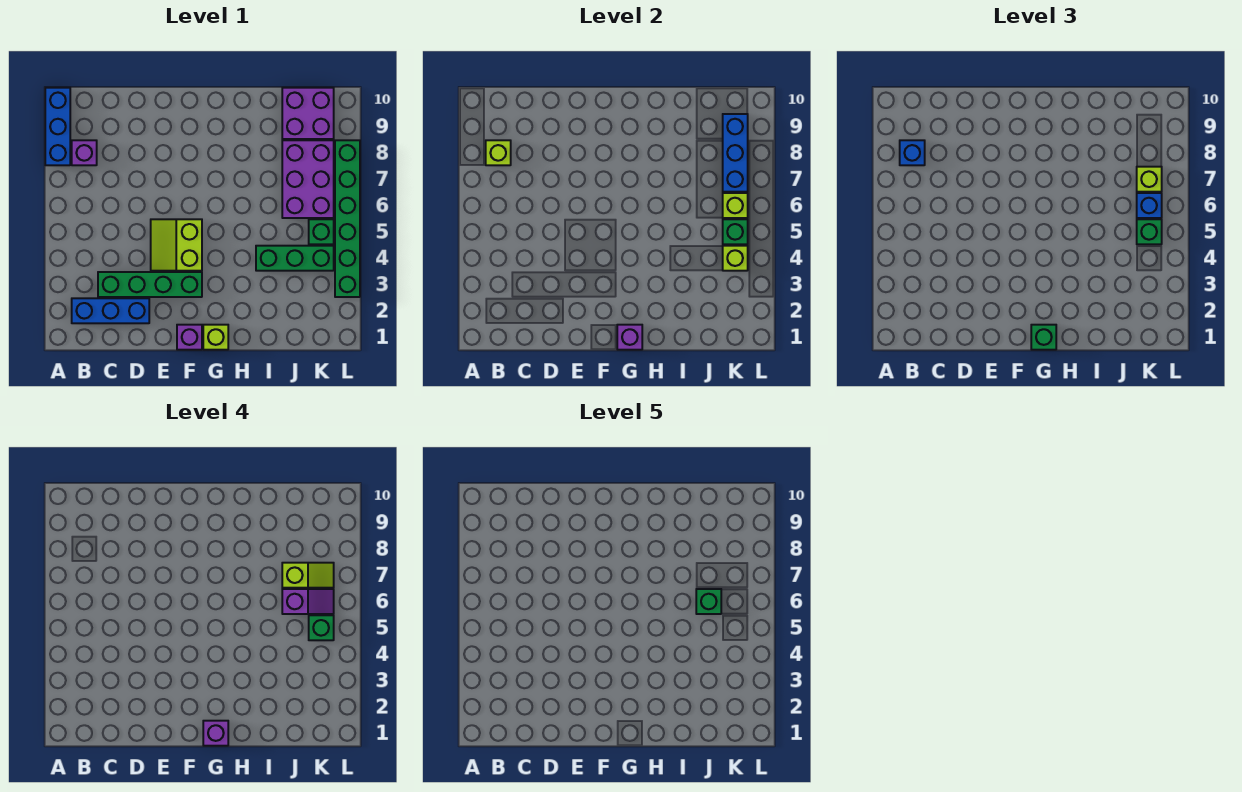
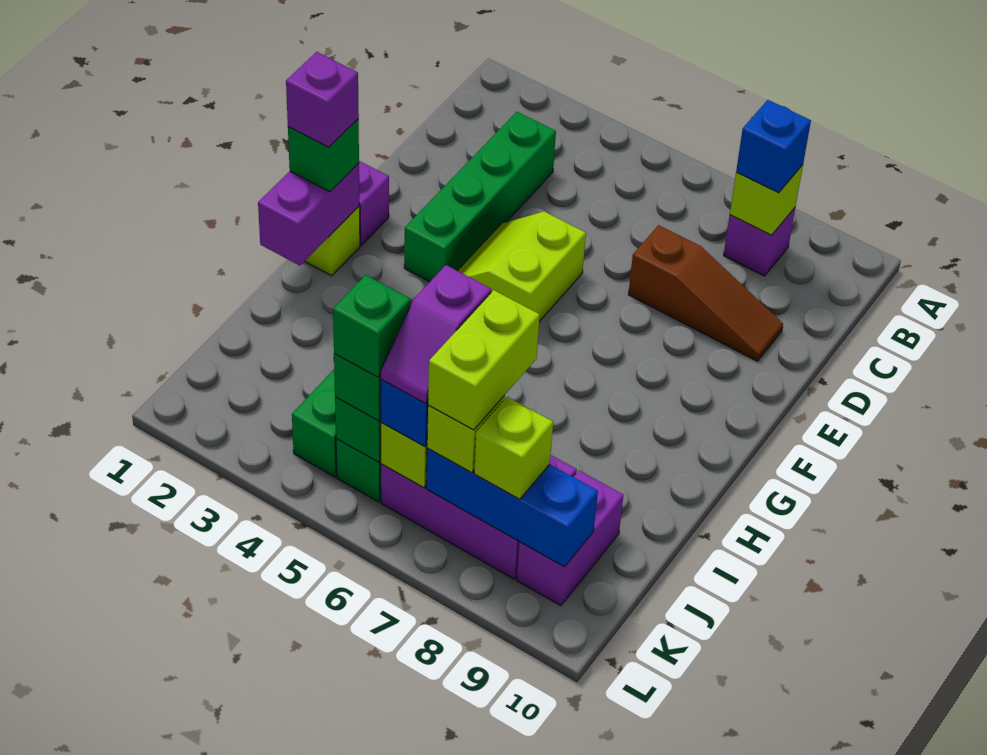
blue 1x3 brick [45,88,70,165] -> none
blue 1x3 brick [72,298,149,323] -> none
none -> brown 1x3 slope [628,225,783,361]
lime 2x2 slope [151,219,202,271] -> lime 2x2 slope turned to [458,211,586,321]
purple 1x1 brick [617,325,642,350] -> purple 1x2 brick [258,163,360,266]
green 1x1 brick [696,589,721,614] -> none
lime 1x2 slope [282,563,334,588] -> lime 1x2 brick [428,290,540,430]
purple 2x2 brick [282,88,334,139] -> purple 1x2 brick [517,471,623,606]
lime 1x1 brick [723,246,748,271] -> lime 1x1 brick moved to [474,397,553,499]
green 1x6 brick [335,140,360,297] -> none

